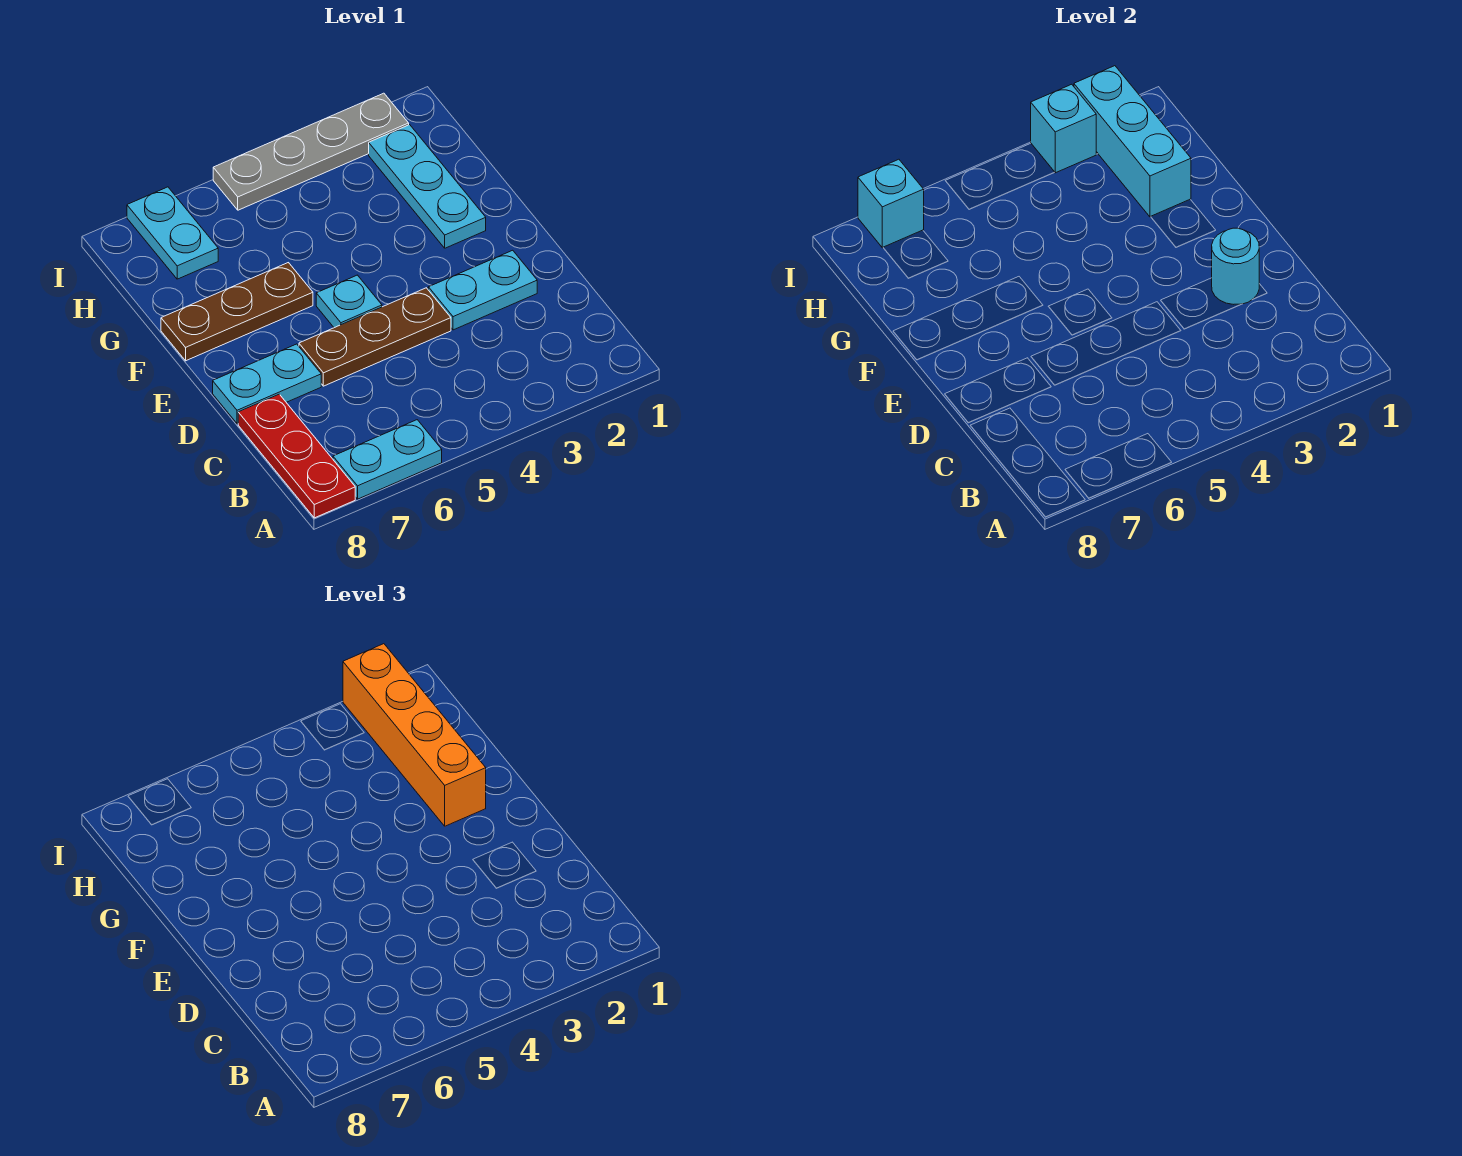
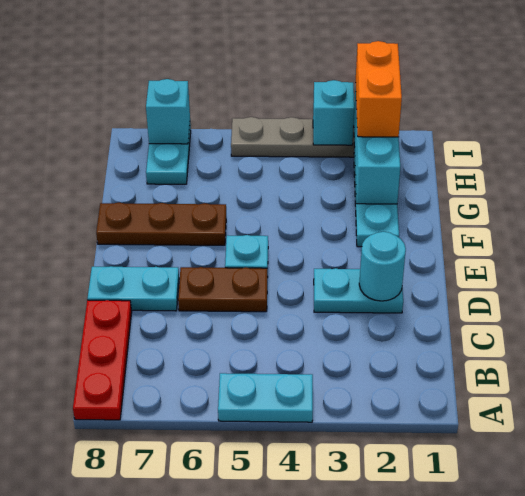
cyan 1x2 plate [333,420,442,499] -> cyan 1x2 plate moved to [218,373,313,422]
brown 1x3 plate [299,288,451,386] -> brown 1x2 plate [178,267,267,312]
orange 1x4 brick [343,644,486,826] -> orange 1x2 brick [355,41,402,137]

